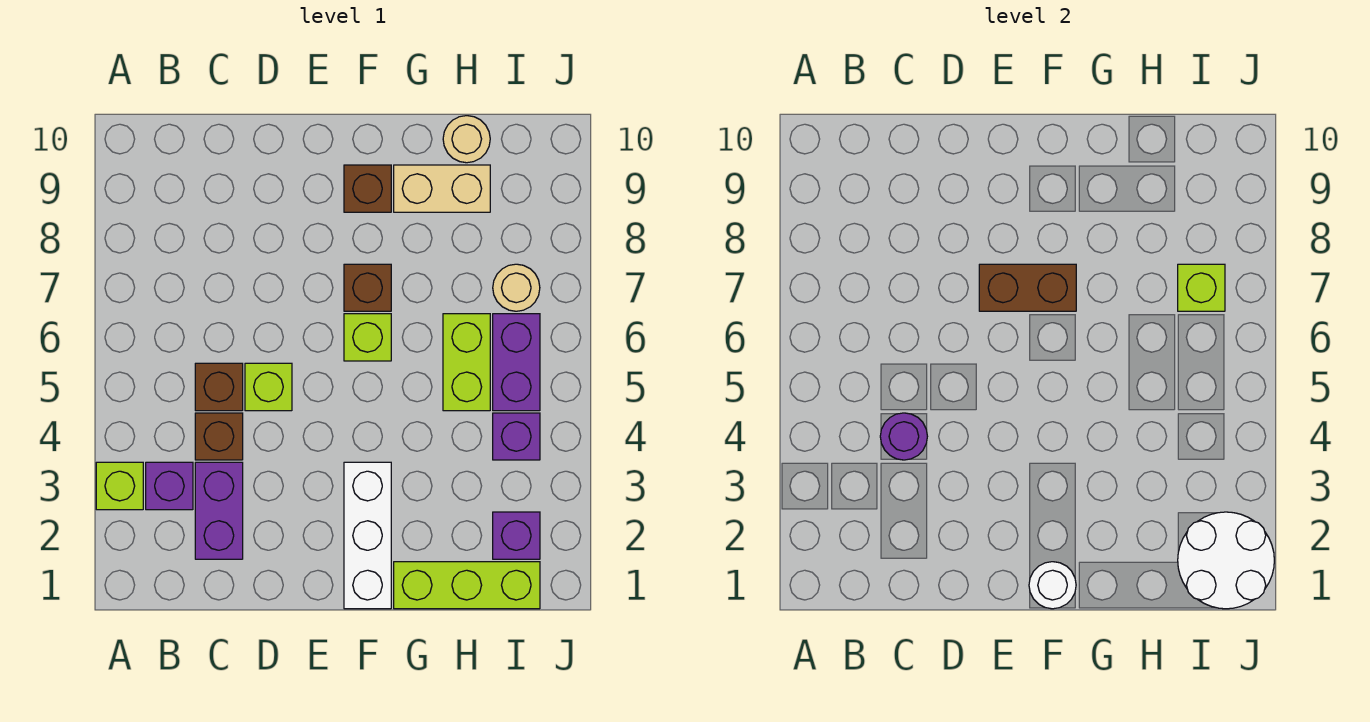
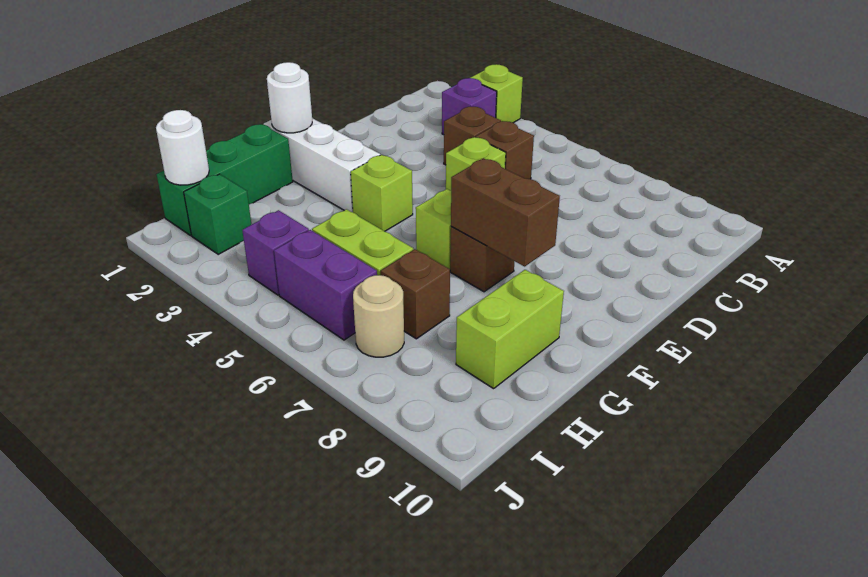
purple 1x2 brick [195,462,243,559] -> none
purple 1x1 round brick [880,413,927,460] -> none
brown 1x2 brick [979,264,1076,311] -> brown 1x2 brick turned to [451,158,560,266]
brown 1x1 brick [344,165,391,212] -> brown 1x1 brick moved to [381,249,450,339]
lime 1x3 brick [394,562,540,609] -> green 1x3 brick [156,124,293,235]
tan 1x2 brick [394,165,490,212] -> lime 1x2 brick [456,270,564,389]
tan 1x1 round brick [443,116,490,163] -> none
white 2x2 round brick [1178,512,1274,609] -> white 1x1 round brick [156,110,209,185]
purple 1x1 brick [493,512,540,559] -> green 1x1 brick [184,174,252,254]
lime 1x1 brick [1178,264,1225,311] -> lime 1x1 brick moved to [351,155,413,231]

